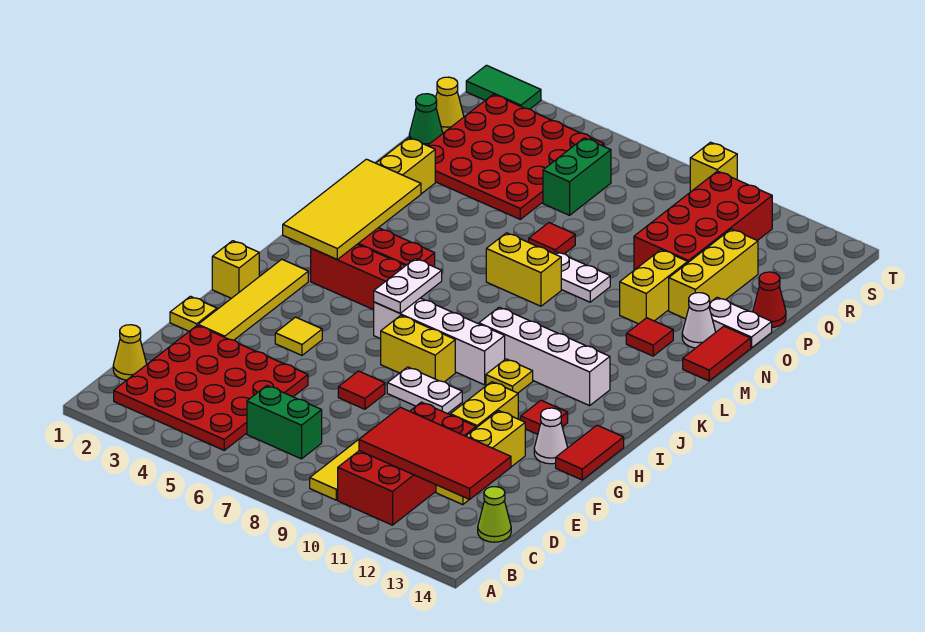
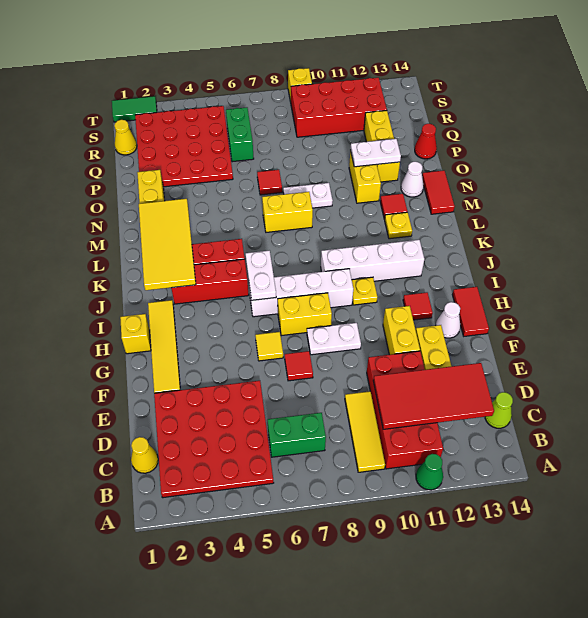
yellow 1x1 plate [170,296,217,331] -> yellow 1x1 plate moved to [385,212,412,239]
yellow 1x1 tile [275,317,322,355] -> yellow 1x1 tile moved to [255,332,283,361]
white 1x2 plate [709,297,772,348] -> white 1x2 plate moved to [350,139,401,167]
red 2x4 brick [634,171,772,270] -> red 2x4 brick turned to [291,78,387,137]
green 1x1 cone [409,94,443,145] -> green 1x1 cone moved to [416,454,443,490]

